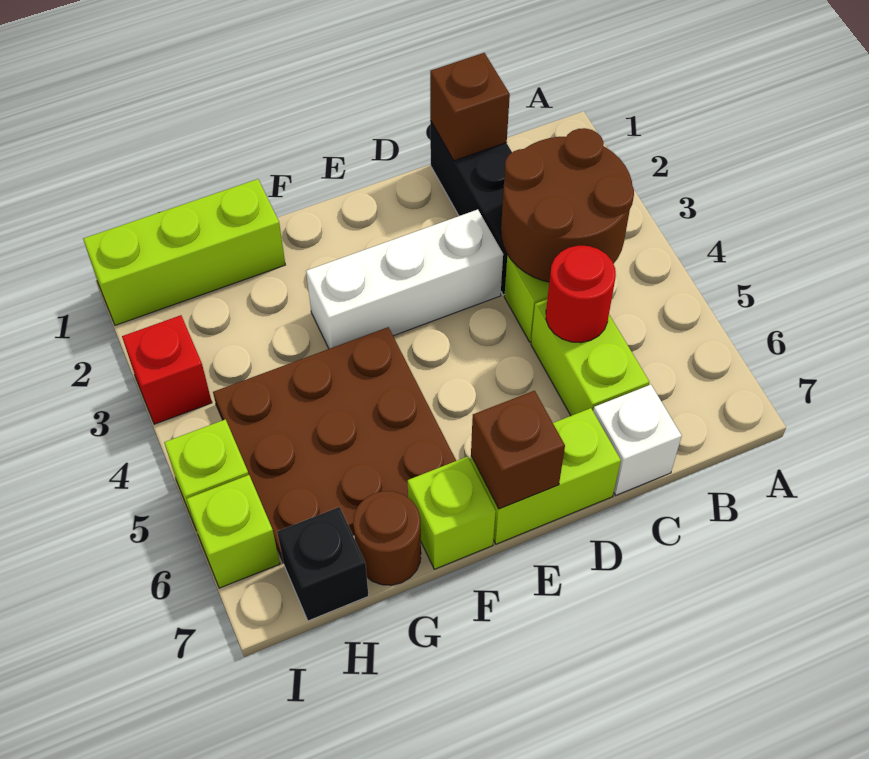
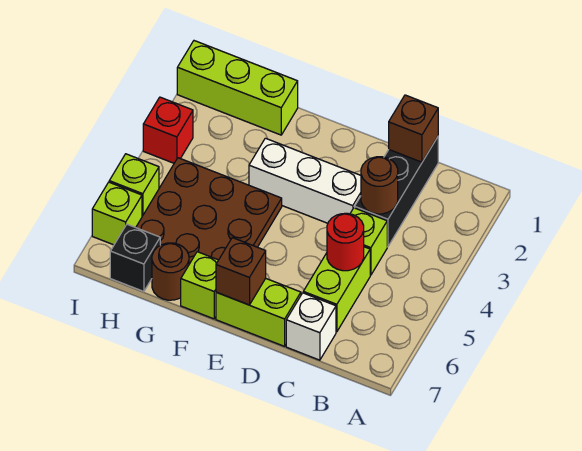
brown 2x2 round brick [501,128,634,282] -> brown 1x1 round brick [361,157,398,214]

